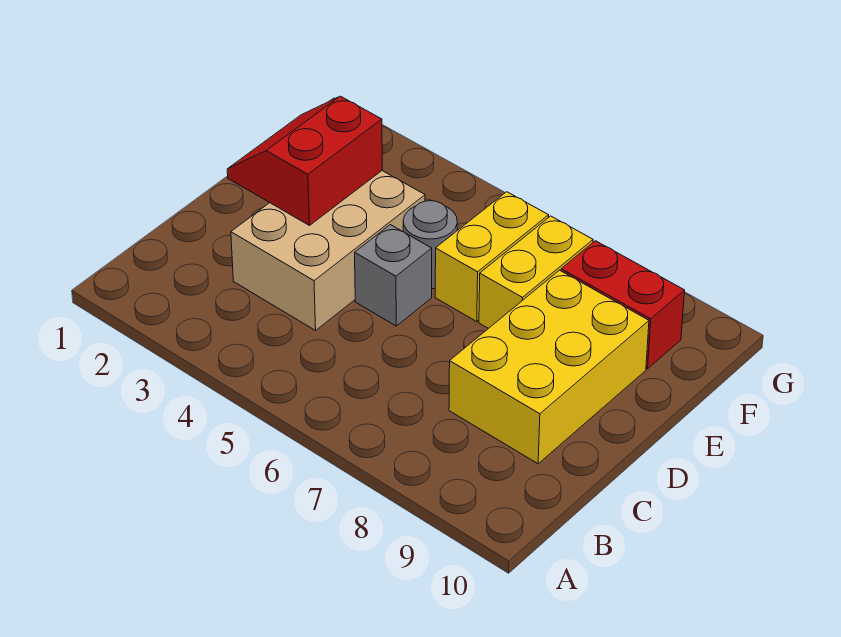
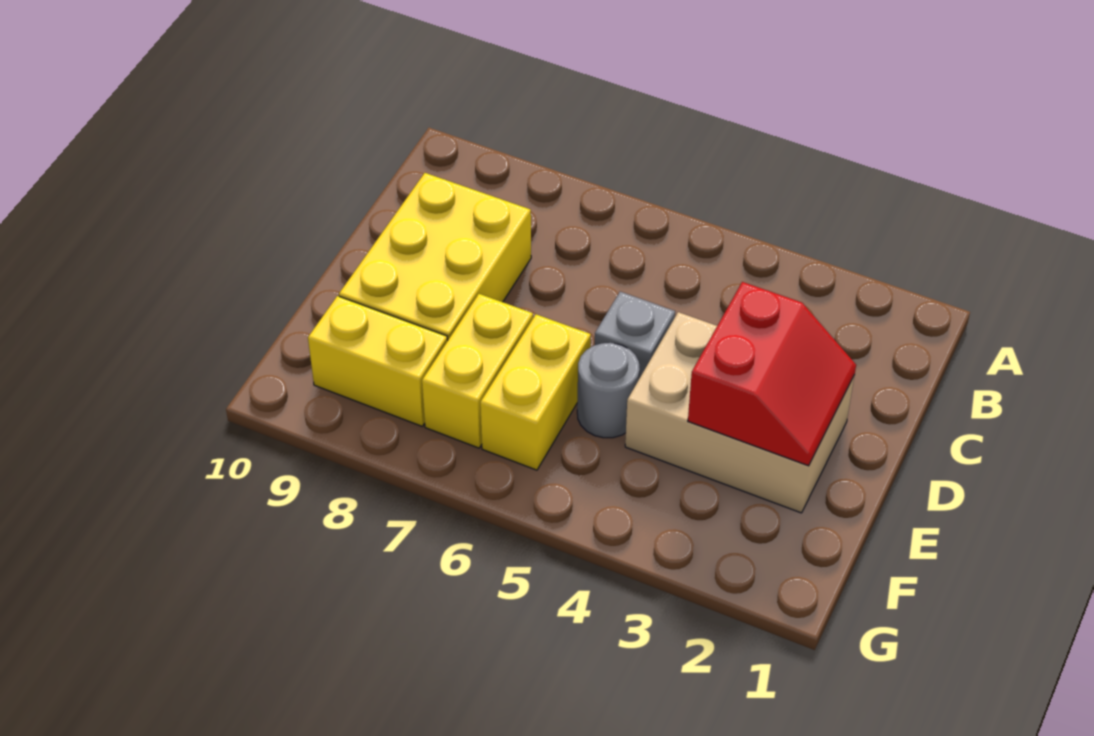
tan 2x3 brick [231,171,425,330] -> tan 2x3 brick turned to [625,312,855,513]
red 1x2 brick [561,241,685,369] -> yellow 1x2 brick [308,296,448,426]

